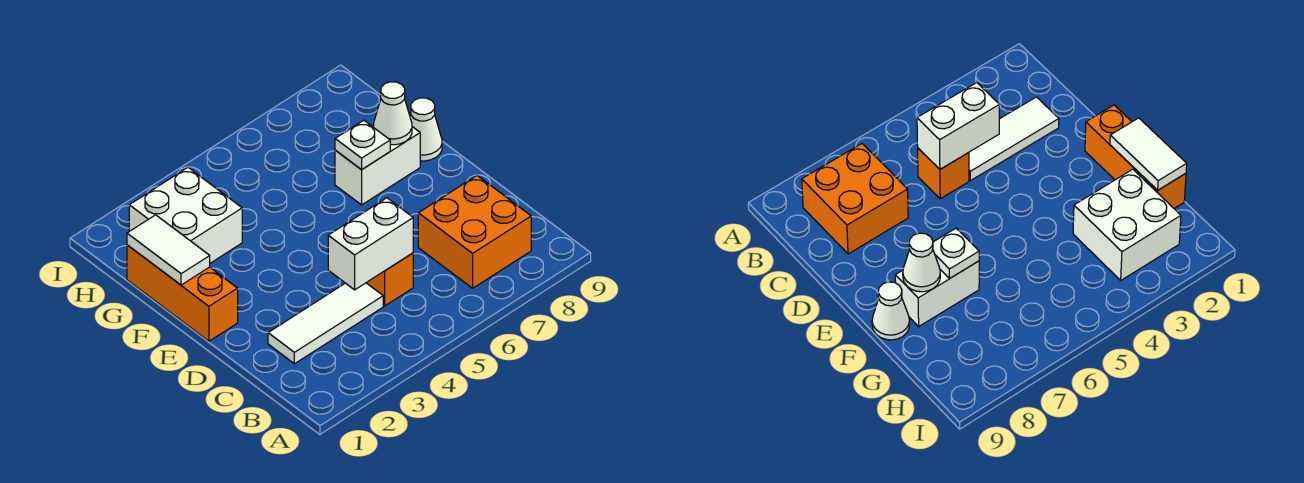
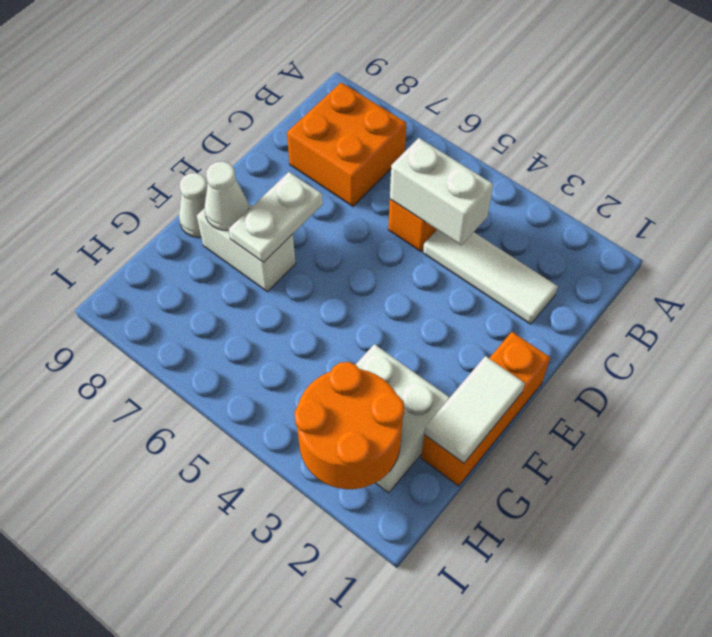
white 1x1 plate [335,120,390,170] -> white 1x2 plate [229,172,323,263]
none -> orange 2x2 round brick [294,362,405,489]

